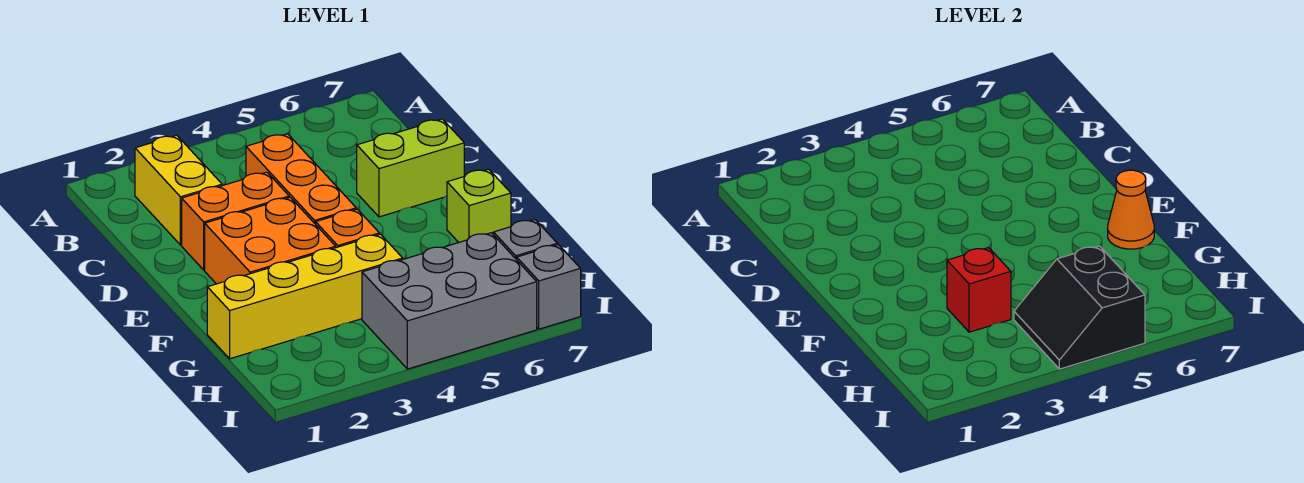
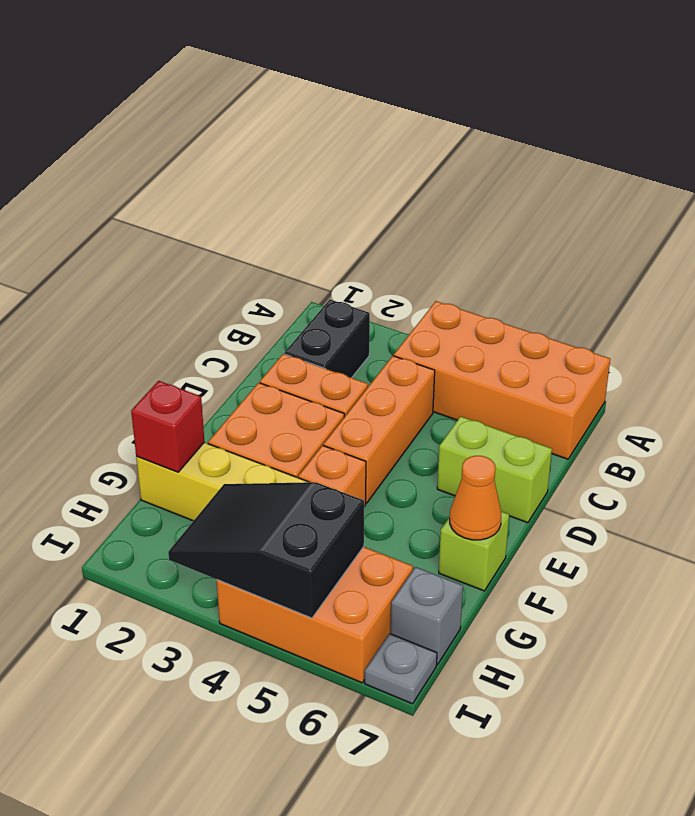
none -> orange 2x4 brick [394,301,610,459]
yellow 1x2 brick [135,135,222,245] -> black 1x2 brick [284,300,370,378]
red 1x1 brick [947,248,1011,332] -> red 1x1 brick moved to [131,381,204,472]
grey 2x3 brick [362,233,537,369] -> orange 2x3 brick [217,547,413,683]
black 2x2 slope [1014,246,1145,369] -> black 2x3 slope [168,482,364,618]
grey 1x1 brick [517,245,581,329] -> grey 1x1 plate [365,634,437,704]

